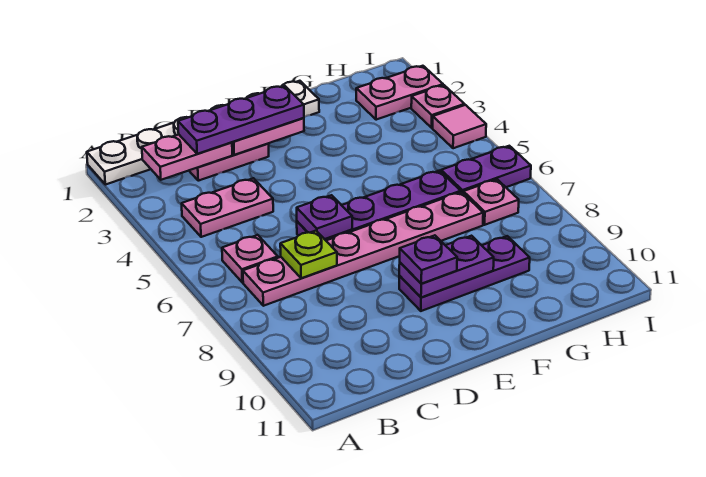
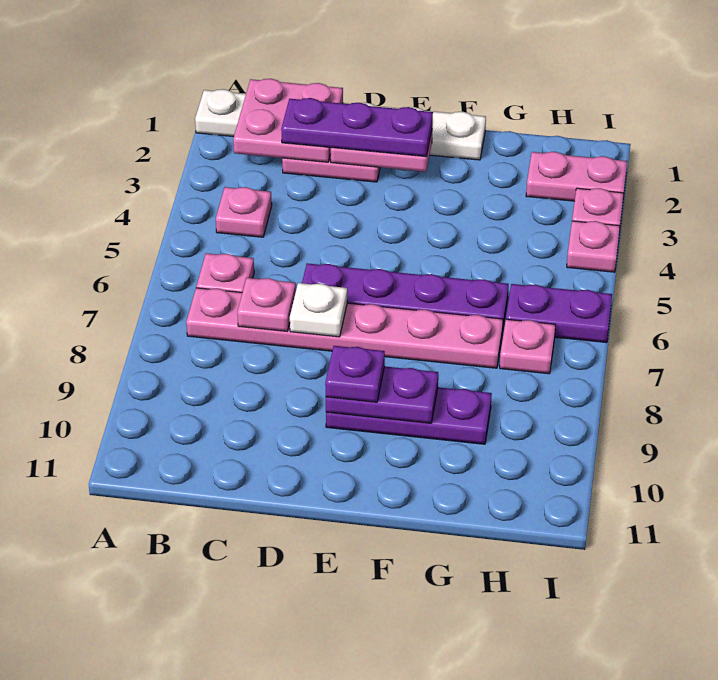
pink 1x2 plate [142,135,232,180] -> pink 2x2 plate [233,79,343,162]
pink 1x2 plate [182,178,273,237] -> pink 1x1 plate [216,187,272,237]
lime 1x1 plate [280,231,337,278] -> pink 1x1 plate [237,278,296,331]
purple 1x1 plate [297,195,352,239] -> none
none -> white 1x1 plate [290,283,347,337]
pink 1x1 tile [433,105,486,148] -> pink 1x1 plate [567,221,620,272]

